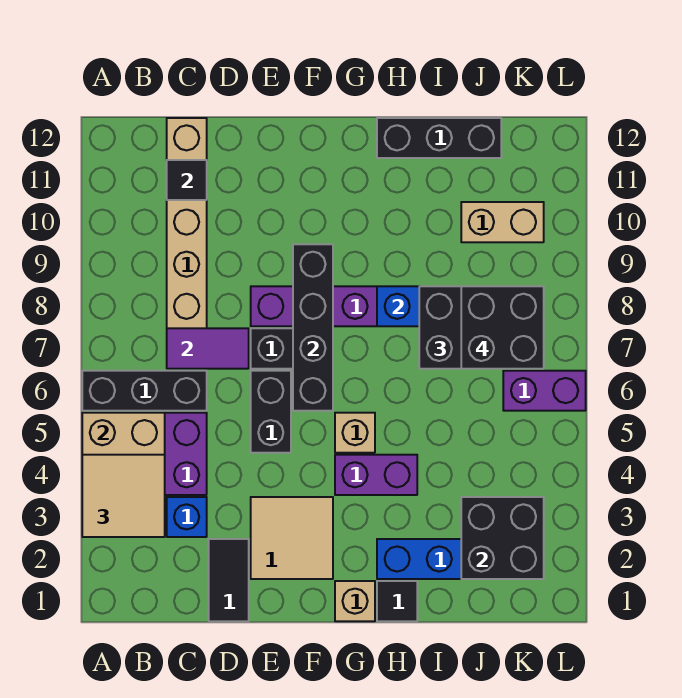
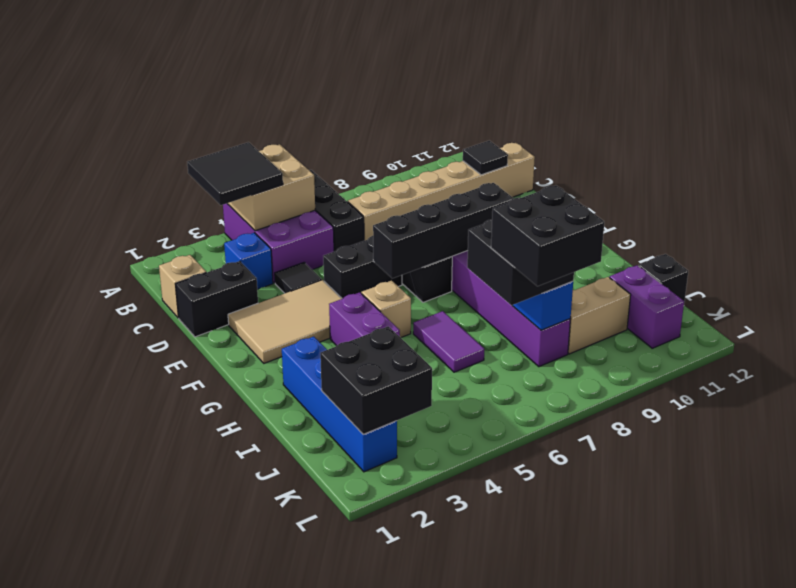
tan 2x2 tile [82,455,165,537] -> black 2x2 tile [187,142,283,205]
purple 1x2 tile [167,328,249,369] -> purple 1x2 tile moved to [413,311,484,372]
black 1x2 tile [209,539,249,621] -> black 1x2 brick [176,261,258,337]
tan 2x2 tile [251,497,333,579] -> tan 2x3 tile [228,280,342,363]
tan 1x1 brick [335,581,375,621] -> tan 1x1 brick moved to [159,255,206,318]
black 1x1 tile [377,581,417,621] -> black 1x1 tile moved to [275,262,322,293]
black 1x3 brick [377,118,501,158] -> black 1x1 brick [639,254,688,302]
tan 1x2 brick [461,202,544,242] -> tan 1x2 brick turned to [568,277,631,354]
purple 1x2 brick [503,371,586,411] -> purple 1x2 brick moved to [610,265,684,348]

